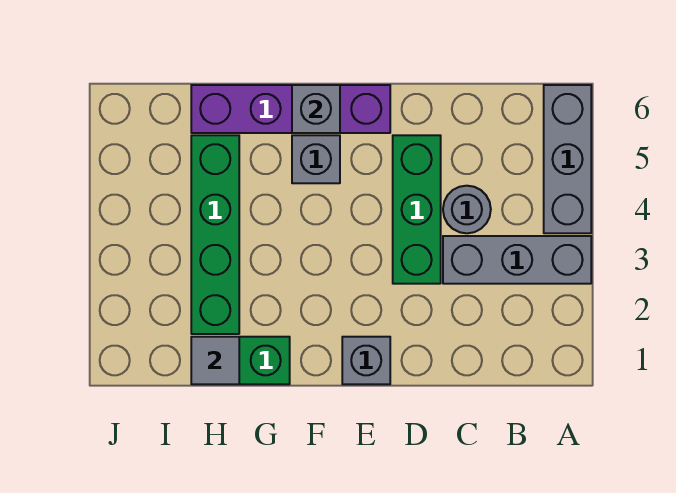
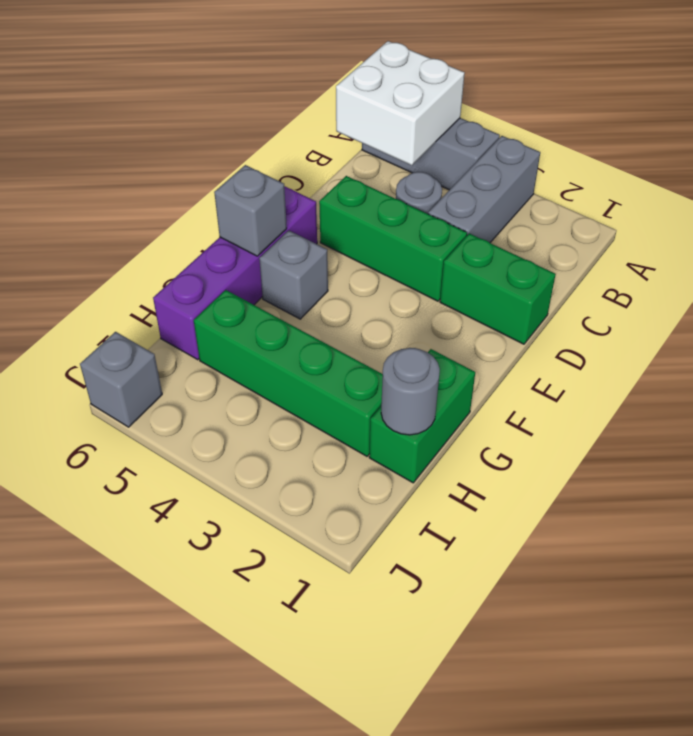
none -> white 2x2 brick [336,41,465,165]
none -> green 1x2 brick [440,233,556,344]
grey 1x1 brick [342,337,390,384] -> grey 1x1 brick moved to [80,332,162,427]
grey 1x1 tile [191,337,239,384] -> grey 1x1 round brick [381,348,440,435]

